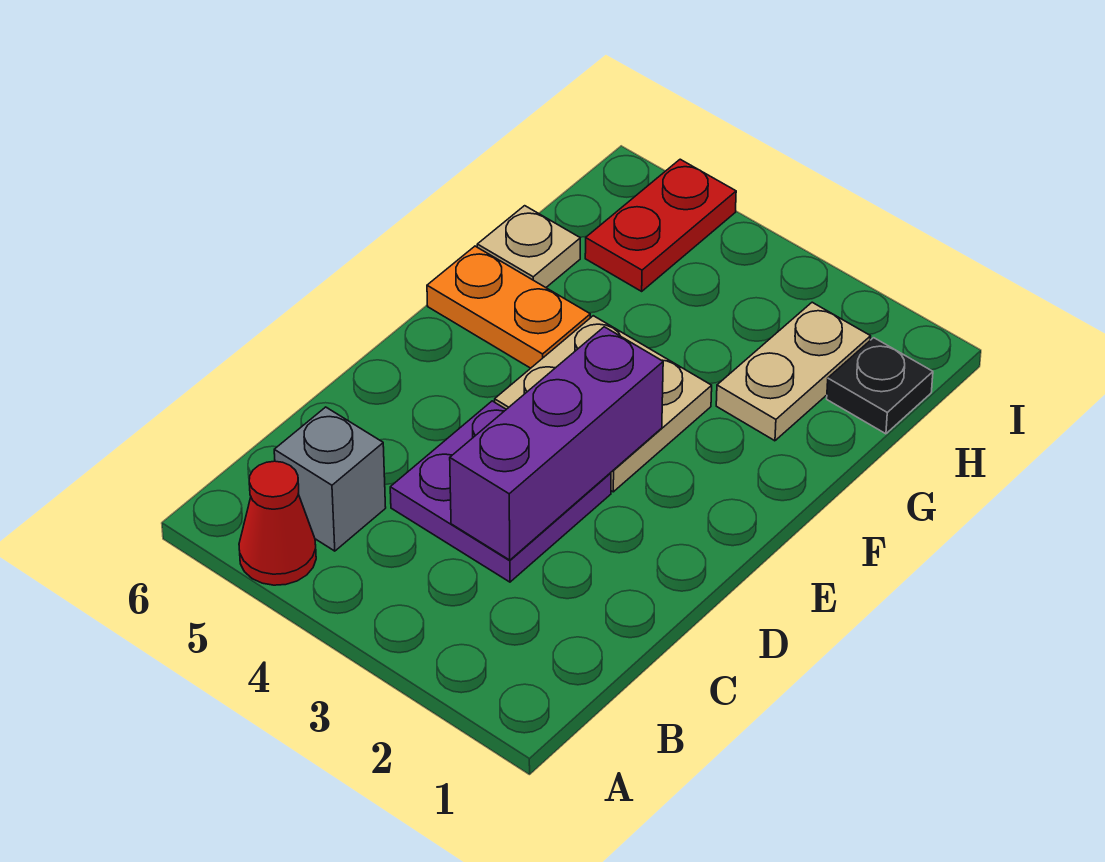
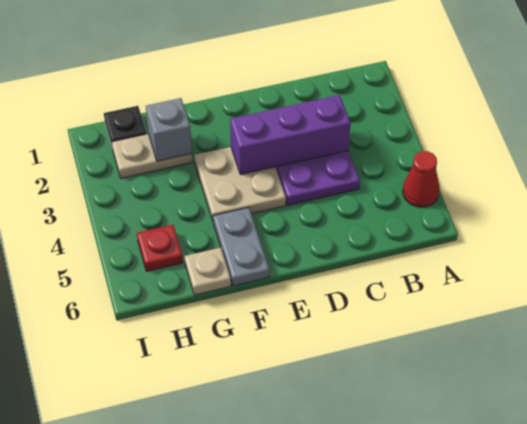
grey 1x1 brick [274,407,386,551] -> grey 1x1 brick moved to [146,98,192,161]
orange 1x2 plate [427,246,590,368] -> grey 1x2 plate [213,207,269,286]
red 1x2 plate [585,159,736,291] -> red 1x1 plate [137,225,183,271]

